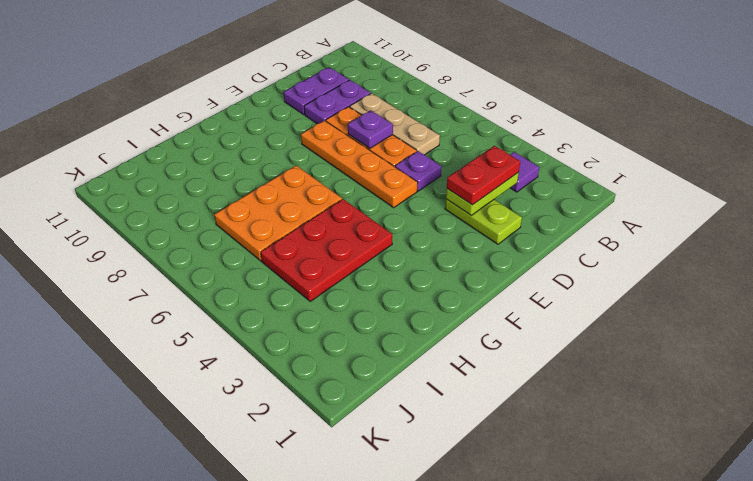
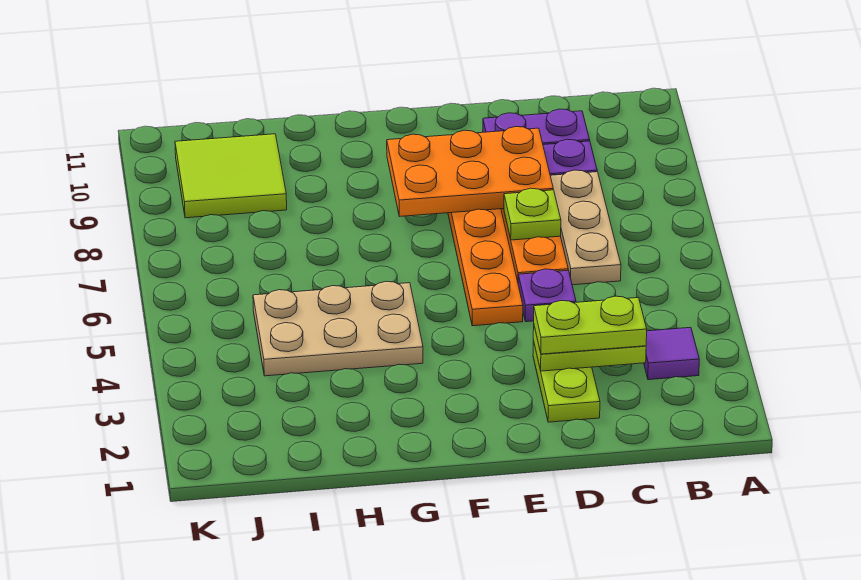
red 1x2 plate [447,146,520,205] -> lime 1x2 plate [534,296,647,354]
purple 1x1 plate [348,110,393,148] -> lime 1x1 plate [504,188,561,240]
red 2x3 plate [261,199,392,301] -> tan 2x3 plate [253,281,423,376]
orange 2x3 plate [214,165,342,261] -> orange 2x3 plate moved to [387,127,553,217]
none -> lime 2x2 tile [175,134,287,218]

